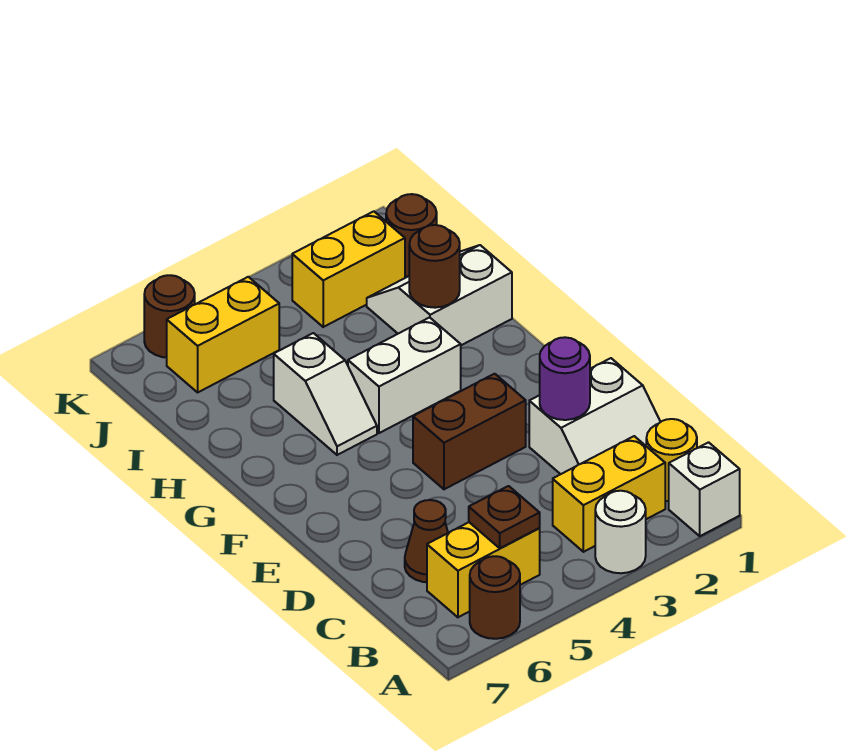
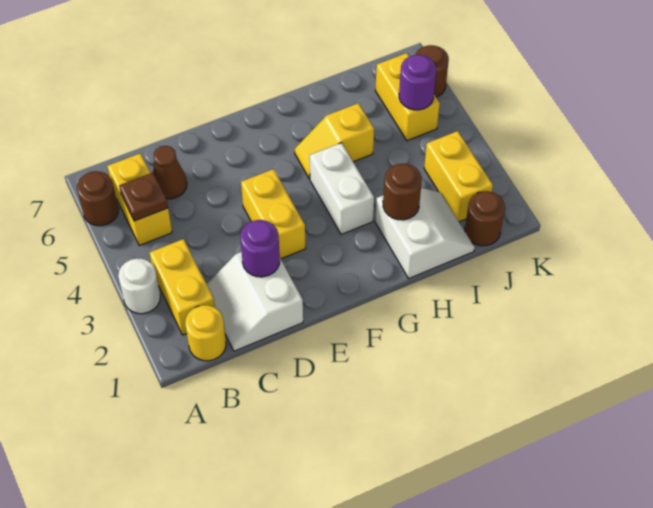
white 1x1 brick [669,442,740,536] -> none
brown 1x2 brick [413,374,526,489] -> yellow 1x2 brick [241,169,306,259]
white 1x2 slope [274,333,377,455] -> yellow 1x2 slope [295,103,374,179]
none -> purple 1x1 round brick [399,55,436,110]

